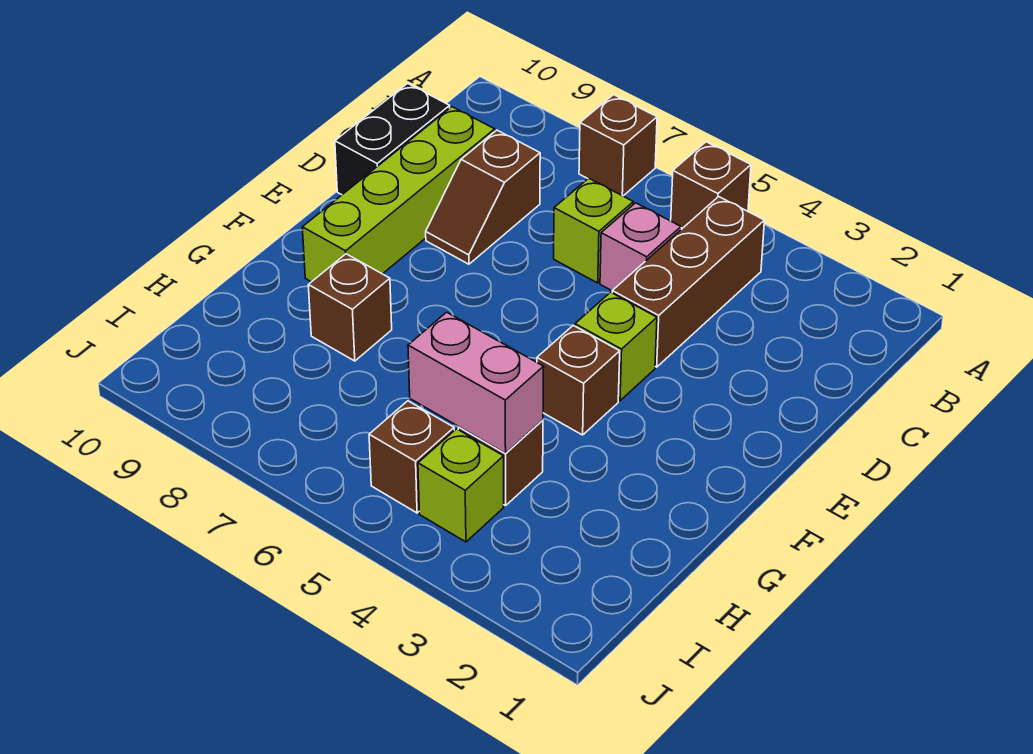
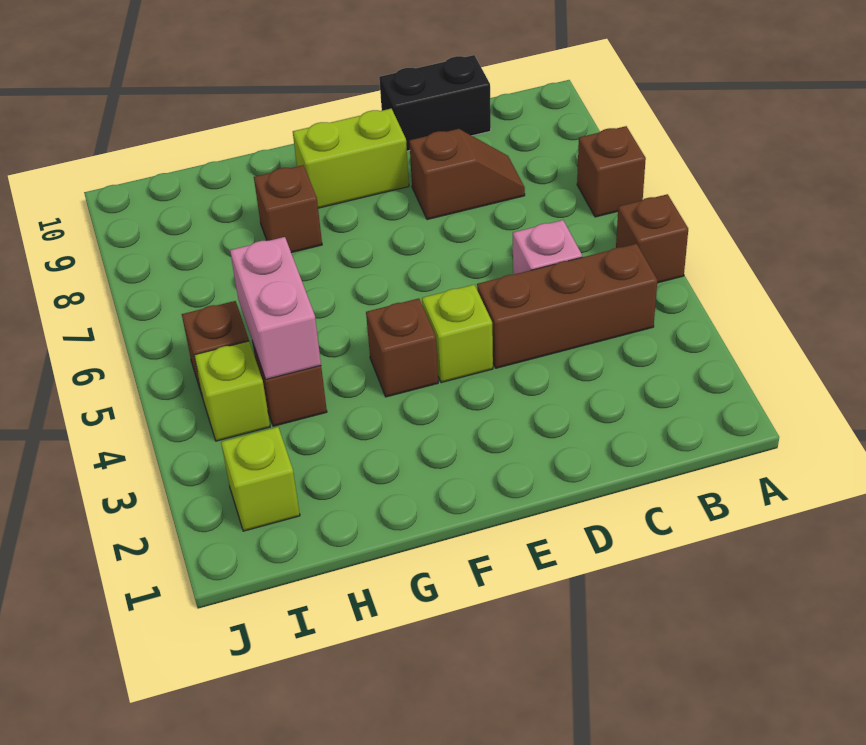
lime 1x1 brick [554,178,633,283] -> lime 1x1 brick moved to [221,427,300,531]
brown 1x2 slope [426,130,540,264] -> brown 1x2 slope turned to [409,129,525,220]
lime 1x4 brick [302,107,495,282] -> lime 1x2 brick [293,109,409,208]

